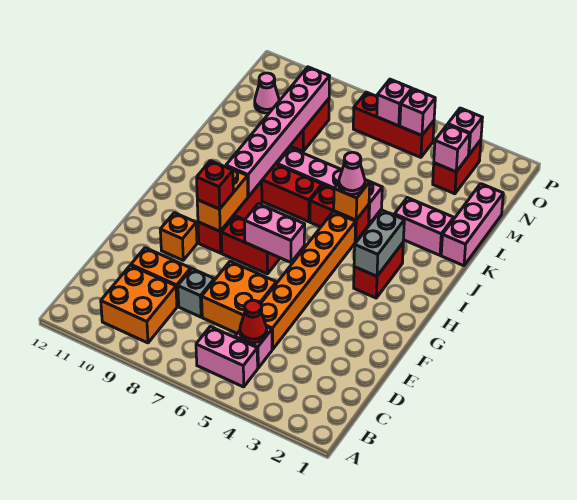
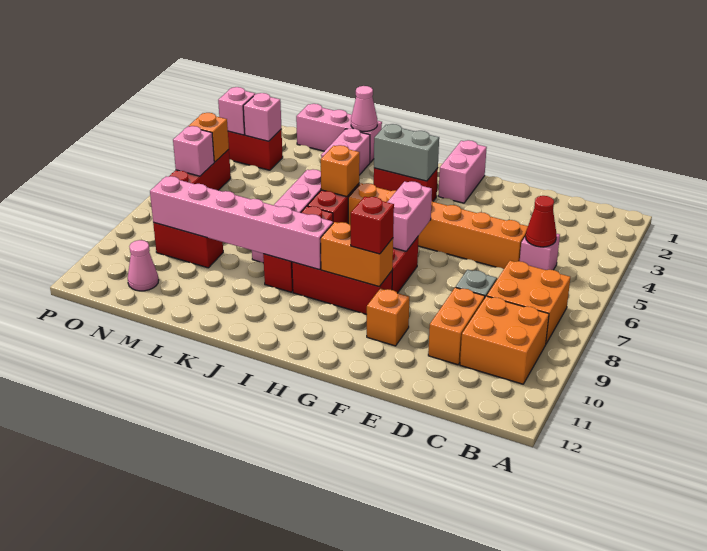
pink 1x2 brick [196,326,258,387] -> pink 1x2 brick moved to [438,140,487,203]
orange 2x2 brick [202,261,276,333] -> orange 2x2 brick moved to [487,261,570,343]
pink 1x1 cone [339,152,365,194] -> pink 1x1 cone moved to [351,86,377,131]
pink 1x1 brick [400,89,435,136] -> orange 1x1 brick [189,113,229,162]

